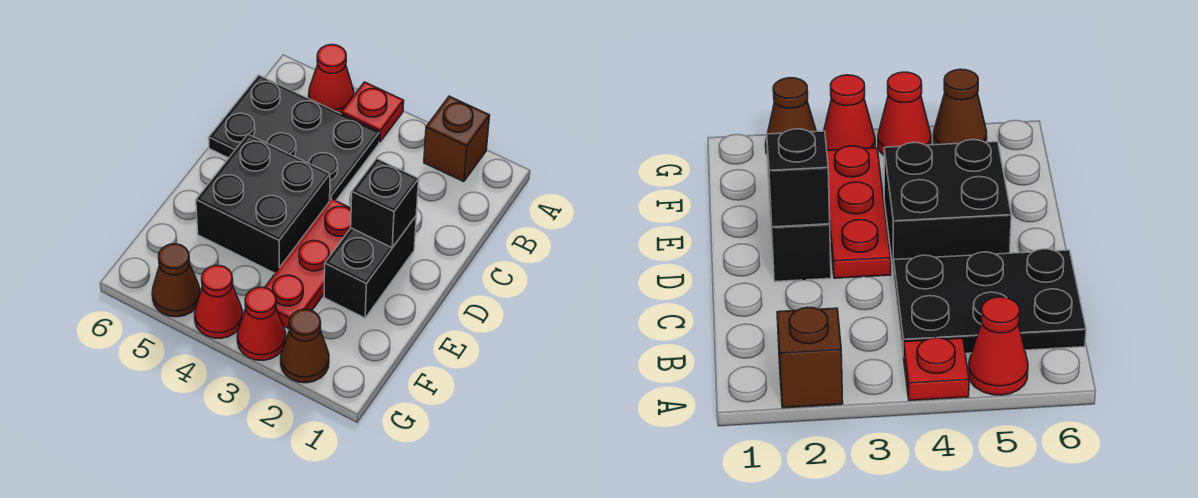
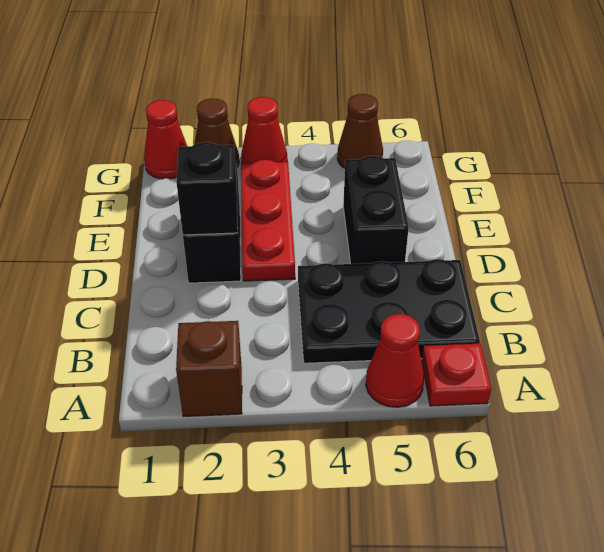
red 1x1 plate [341,82,404,142] -> red 1x1 plate moved to [422,344,491,406]
black 2x2 brick [196,134,330,273] -> black 1x2 brick [343,156,409,264]
red 1x1 cone [195,265,243,339] -> red 1x1 cone moved to [144,100,187,179]

